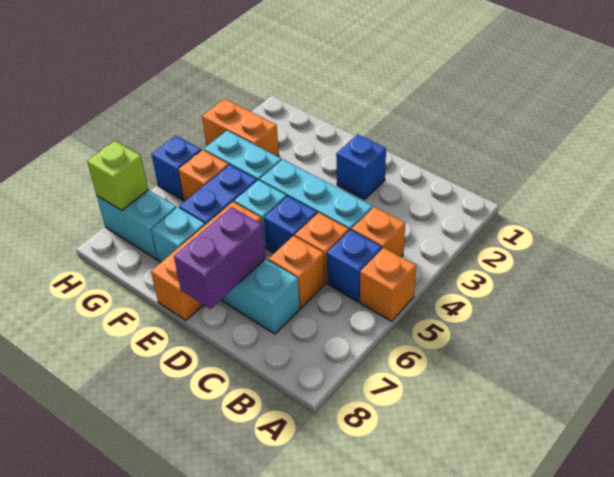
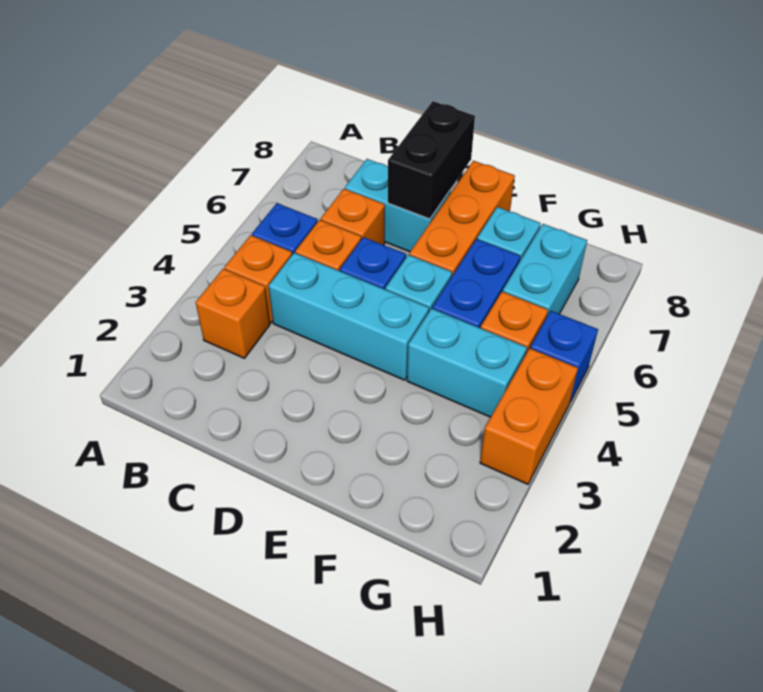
orange 1x1 brick [360,248,416,321] -> orange 1x1 brick moved to [196,269,270,358]
blue 1x1 brick [336,134,386,199] -> none
purple 1x2 brick [174,207,266,309] -> black 1x2 brick [388,101,475,219]
orange 1x2 brick [202,99,279,157] -> orange 1x2 brick turned to [480,348,578,484]
cyan 1x2 brick [97,190,176,259] -> cyan 1x2 brick turned to [503,224,587,316]
lime 1x1 brick [87,141,148,210] -> none

